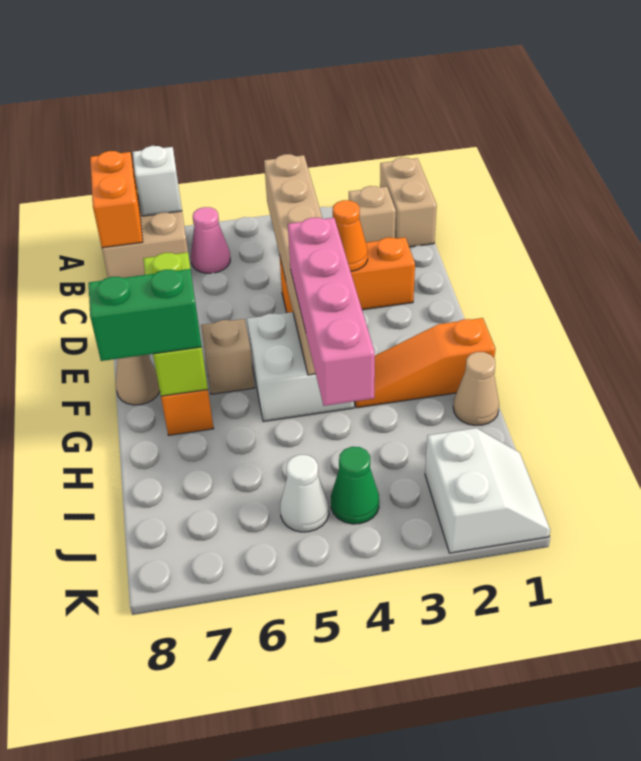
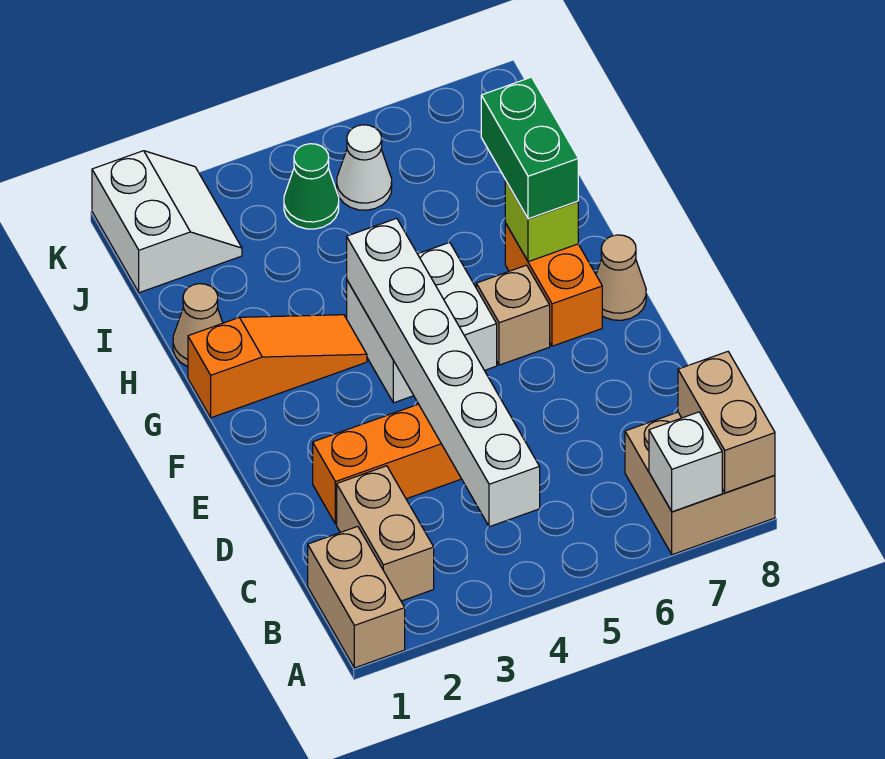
orange 1x2 brick [90,151,143,248] -> tan 1x2 brick [678,352,775,493]
tan 1x1 brick [349,186,396,242] -> tan 1x2 brick [337,466,434,601]
tan 1x6 brick [264,154,322,375] -> white 1x6 brick [347,218,540,527]
pink 1x1 cone [191,207,230,273] -> none
orange 1x1 cone [333,200,368,272] -> none
lime 1x3 brick [143,252,208,396] -> lime 1x1 brick [505,180,578,262]
pink 1x4 brick [288,218,375,406] -> none
green 1x2 brick [89,269,202,361] -> green 1x2 brick turned to [481,77,578,219]
white 2x2 slope [425,428,550,553] -> white 2x2 slope turned to [92,151,242,293]

